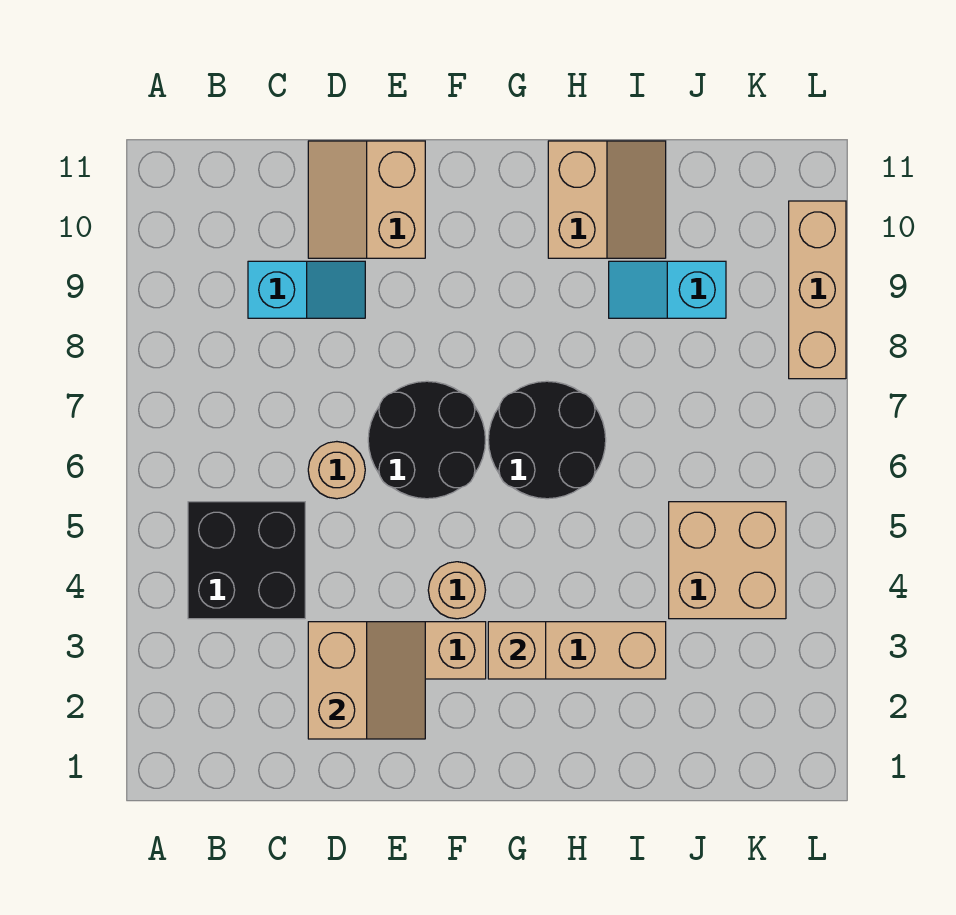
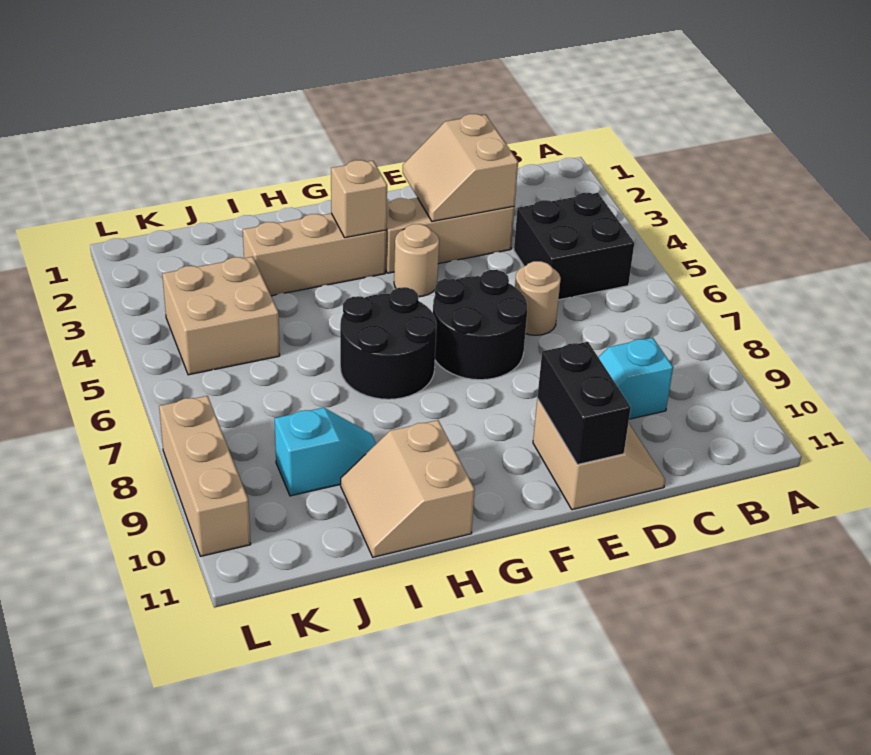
none -> black 1x2 brick [537,342,631,465]

